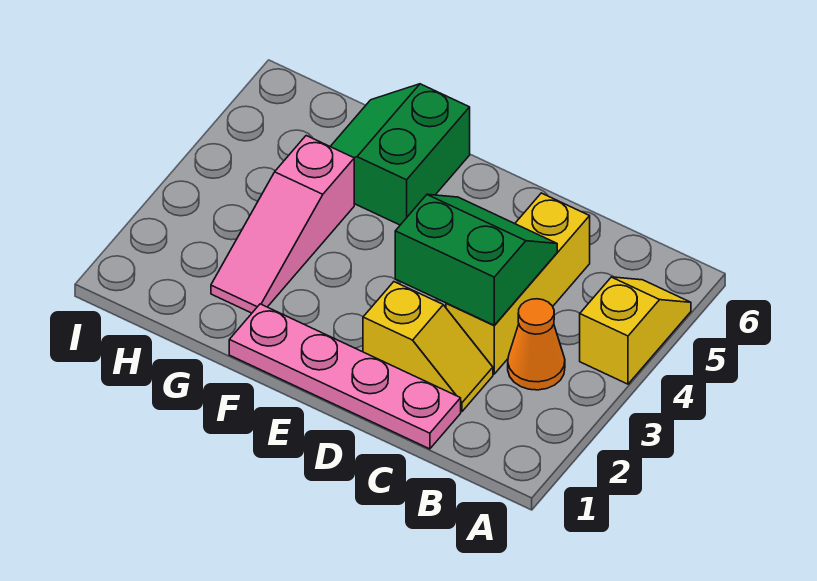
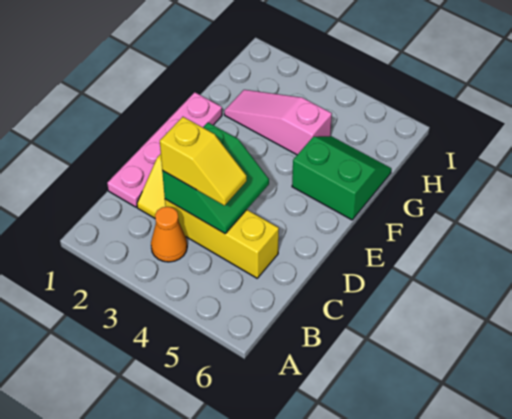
yellow 1x2 slope [580,277,691,384] -> yellow 1x2 slope moved to [160,117,247,206]

